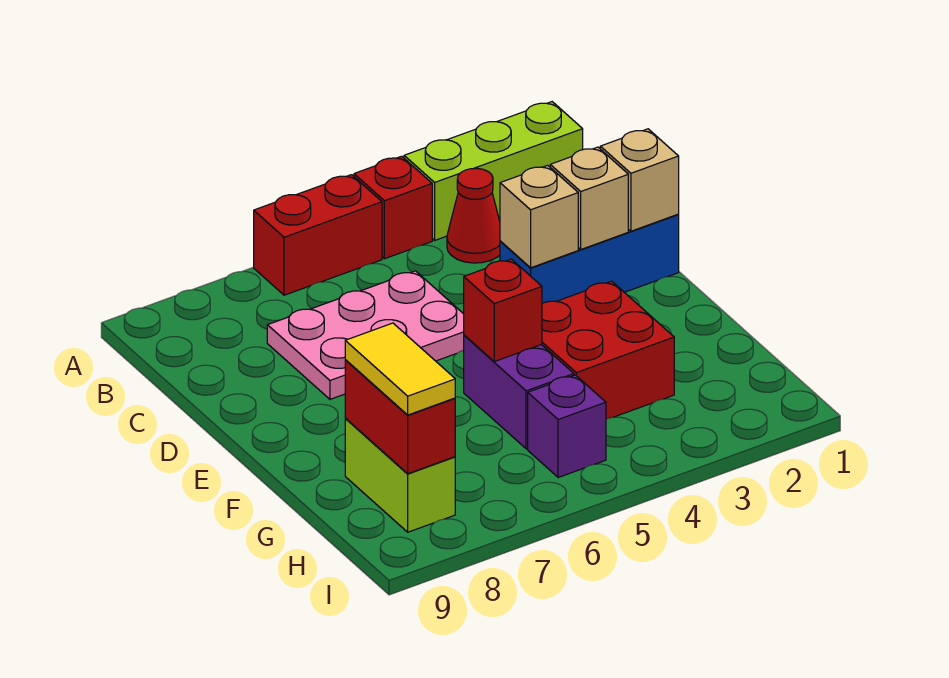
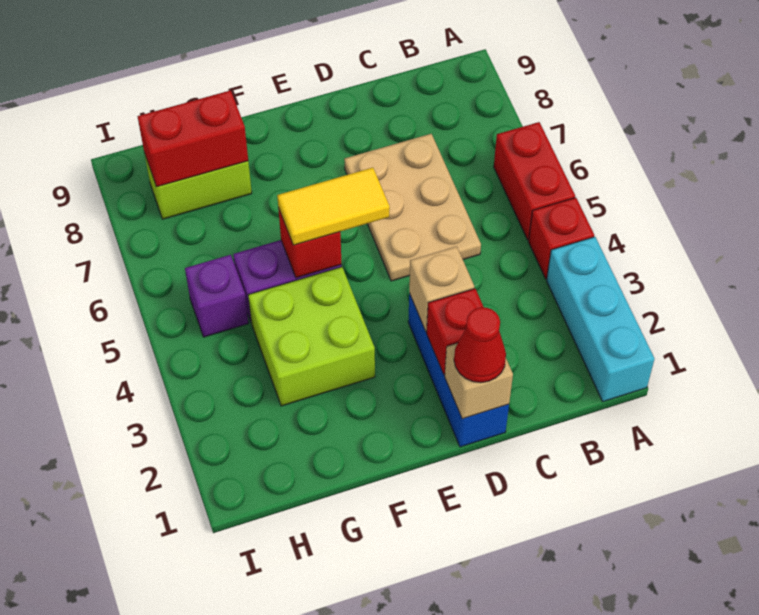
lime 1x3 brick [404,102,583,240] -> cyan 1x3 brick [547,237,654,402]
red 1x1 cone [447,168,500,263] -> red 1x1 cone moved to [454,307,506,383]
pink 2x3 plate [267,271,464,399] -> tan 2x3 plate [344,134,481,281]
tan 1x1 brick [550,147,628,249] -> red 1x1 brick [427,289,483,375]
red 2x2 brick [542,281,674,419] -> lime 2x2 brick [248,267,375,406]
yellow 1x2 tile [345,323,455,415] -> yellow 1x2 tile moved to [277,168,390,245]

